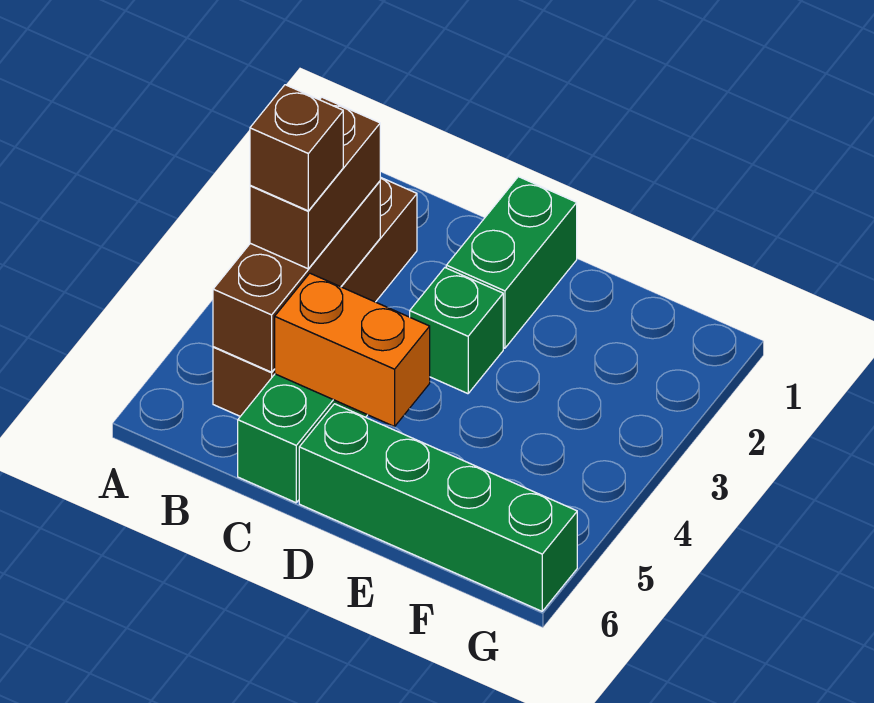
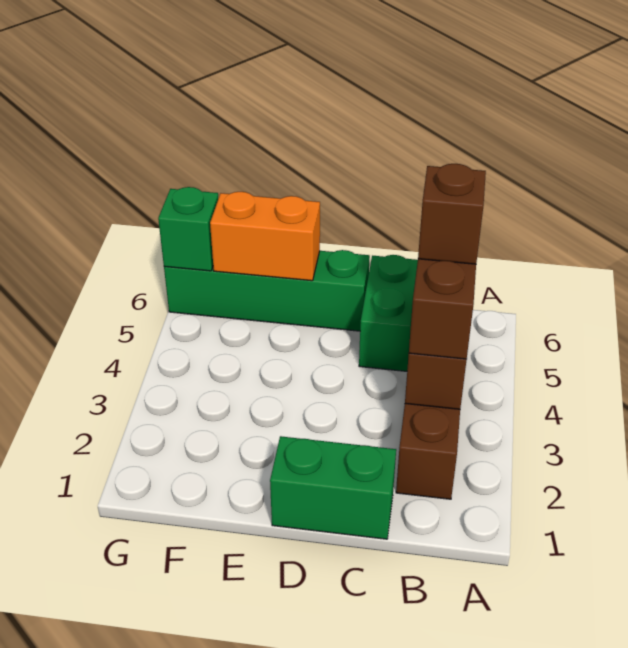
orange 1x2 brick [274,273,430,427] -> orange 1x2 brick moved to [210,192,320,281]
green 1x2 brick [446,177,577,348] -> green 1x2 brick turned to [270,436,396,539]
green 1x1 brick [410,268,503,394] -> green 1x1 brick moved to [158,187,218,271]

